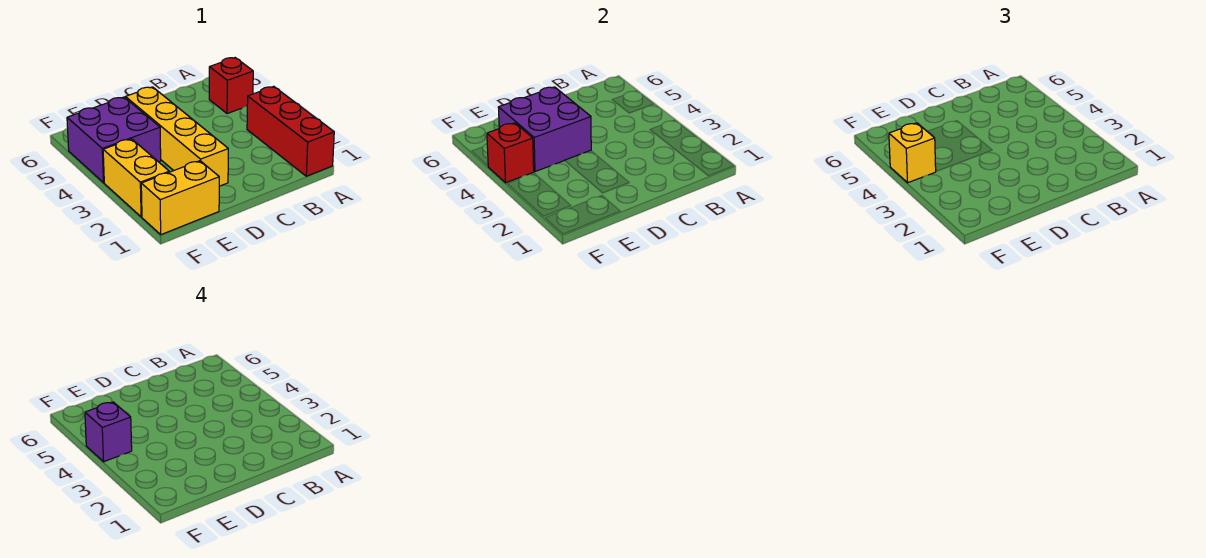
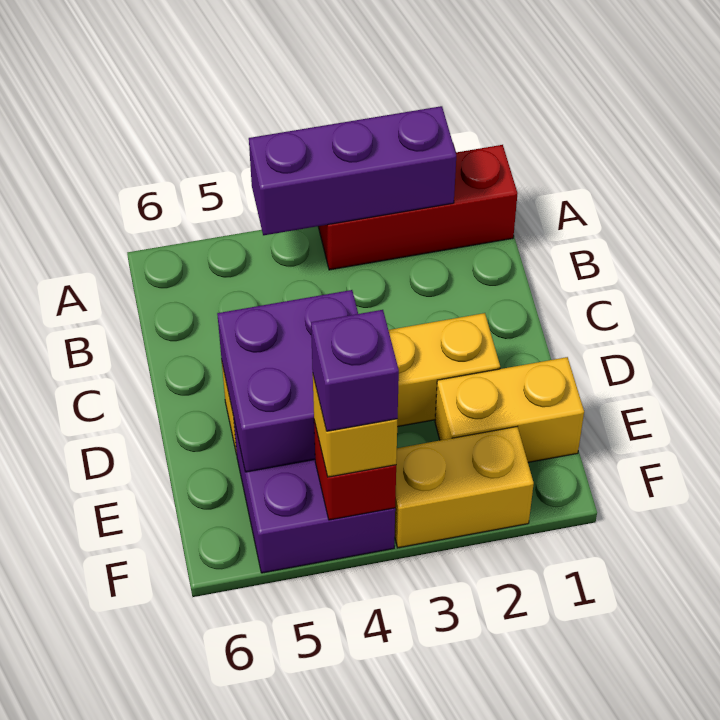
none -> purple 1x3 brick [249,106,456,235]
red 1x1 brick [209,58,253,114] -> none
yellow 1x2 brick [141,161,219,235] -> yellow 1x2 brick turned to [435,357,584,462]

